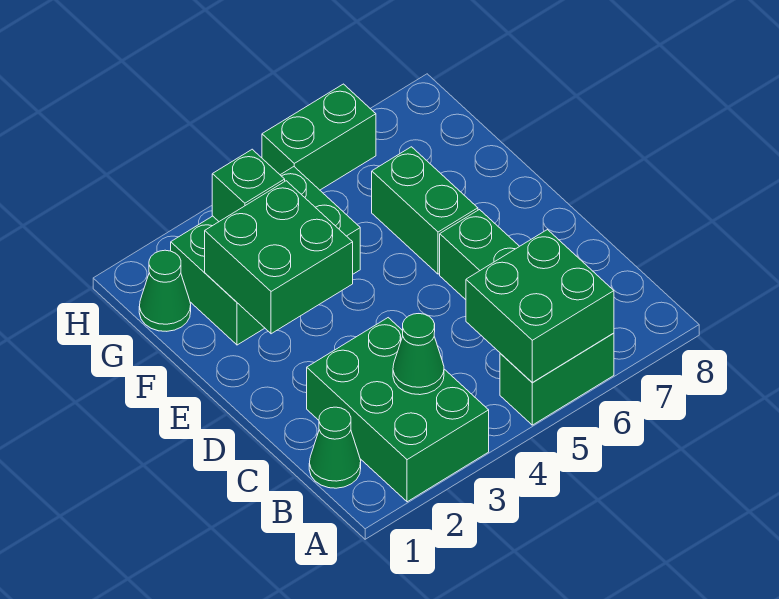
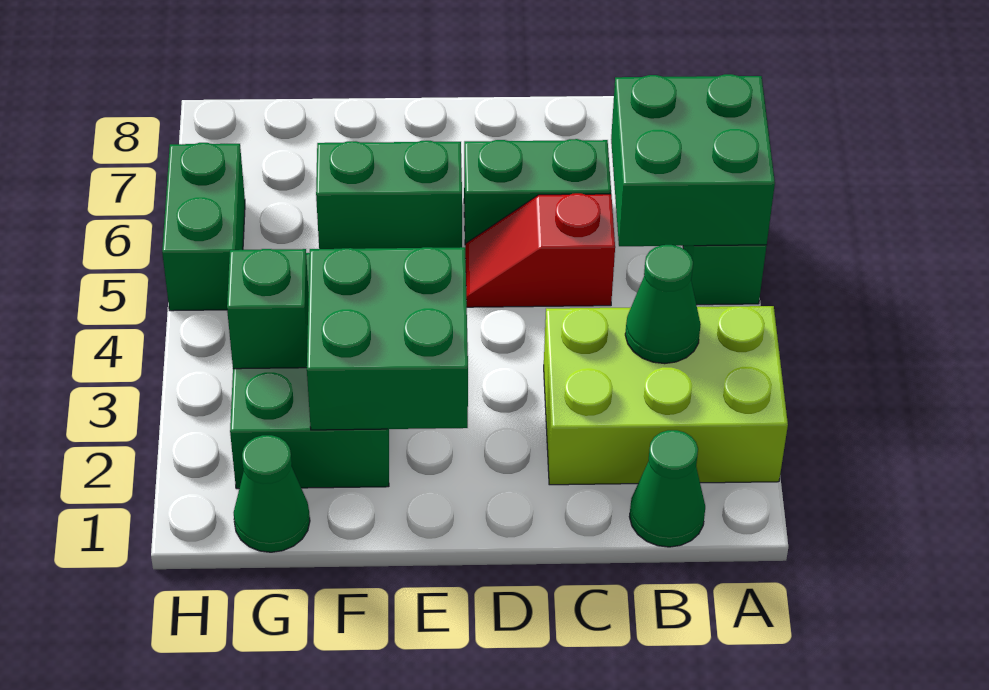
green 2x3 brick [307,318,489,502] -> lime 2x3 brick [544,306,788,485]
none -> red 1x2 slope [465,193,615,307]

